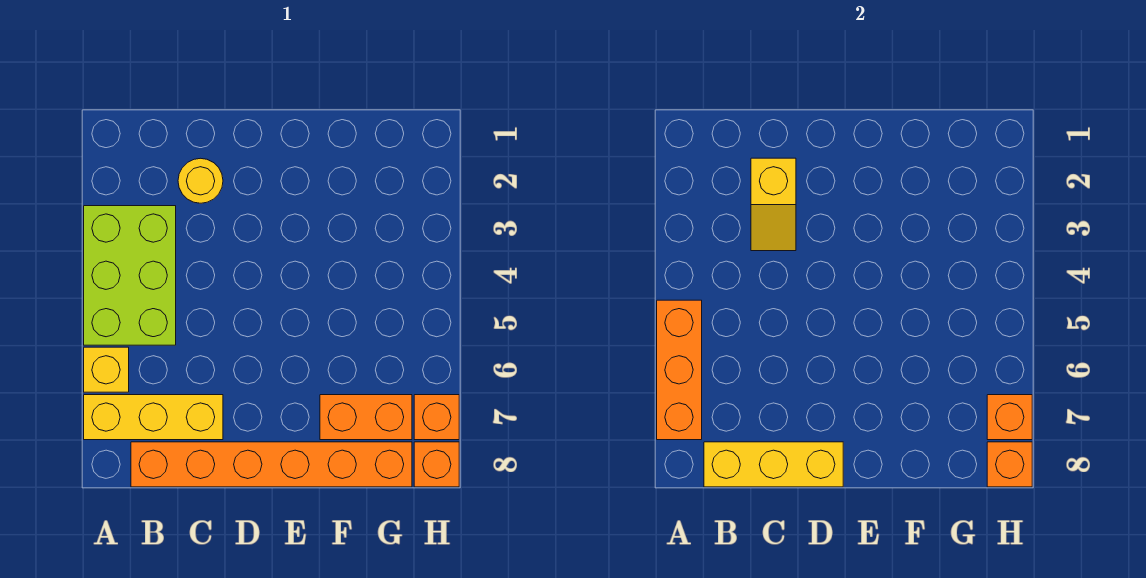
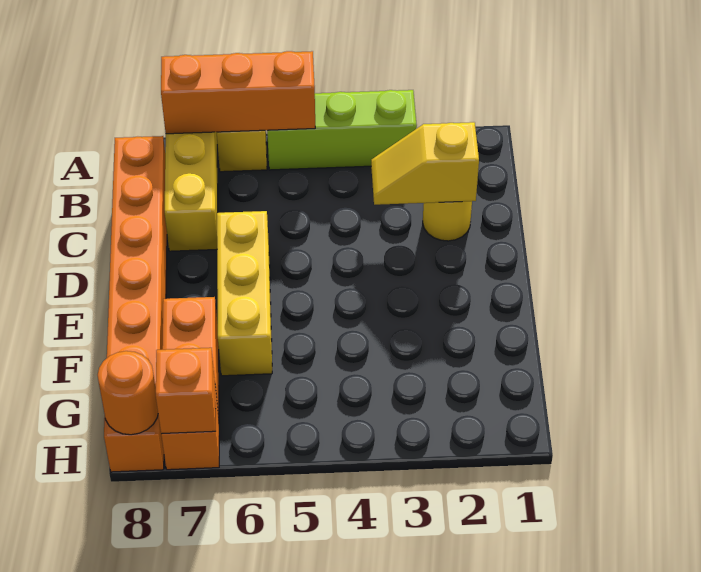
lime 2x3 brick [84,206,176,345] -> lime 1x3 brick [267,90,417,170]
yellow 1x3 brick [704,442,843,487] -> yellow 1x3 brick moved to [217,211,272,376]
orange 1x1 brick [987,442,1032,487] -> orange 1x1 round brick [98,351,158,435]

